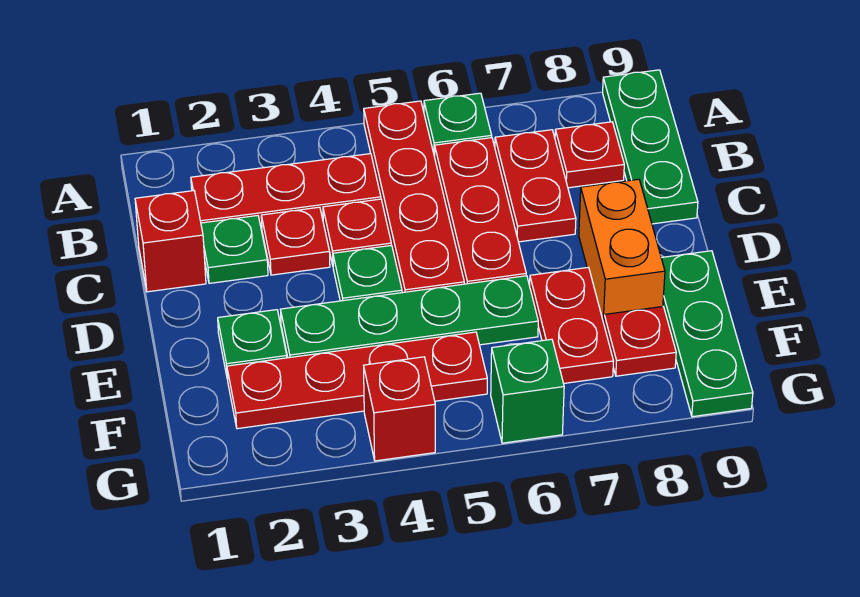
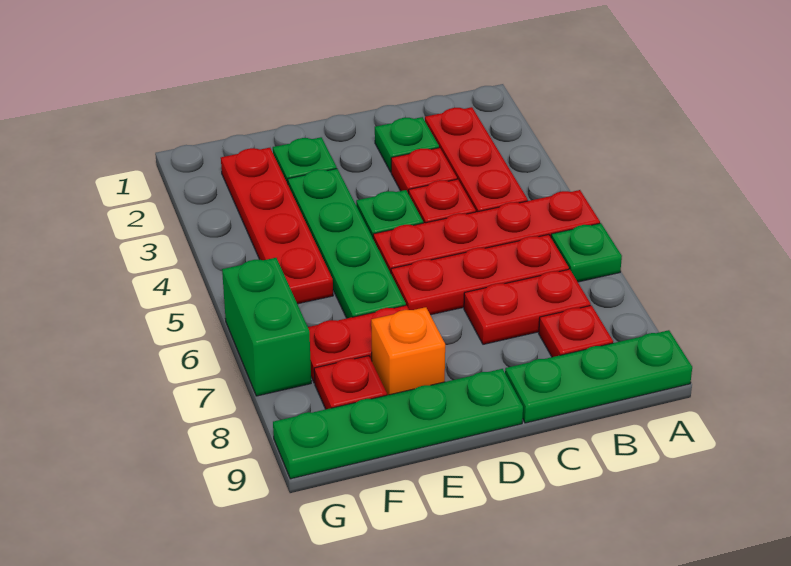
red 1x1 brick [135,191,206,292] -> none
orange 1x2 brick [579,179,665,323] -> orange 1x1 brick [371,307,445,395]
green 1x3 plate [661,251,753,417] -> green 1x4 plate [273,369,523,479]
red 1x1 brick [364,357,435,461] -> none
green 1x1 brick [491,339,564,443] -> green 1x2 brick [222,258,311,396]

